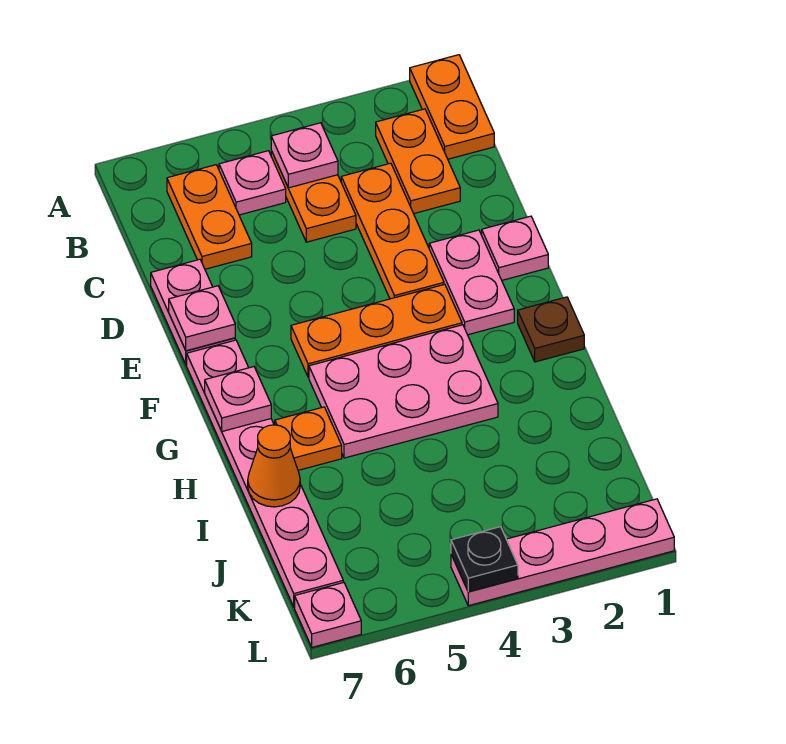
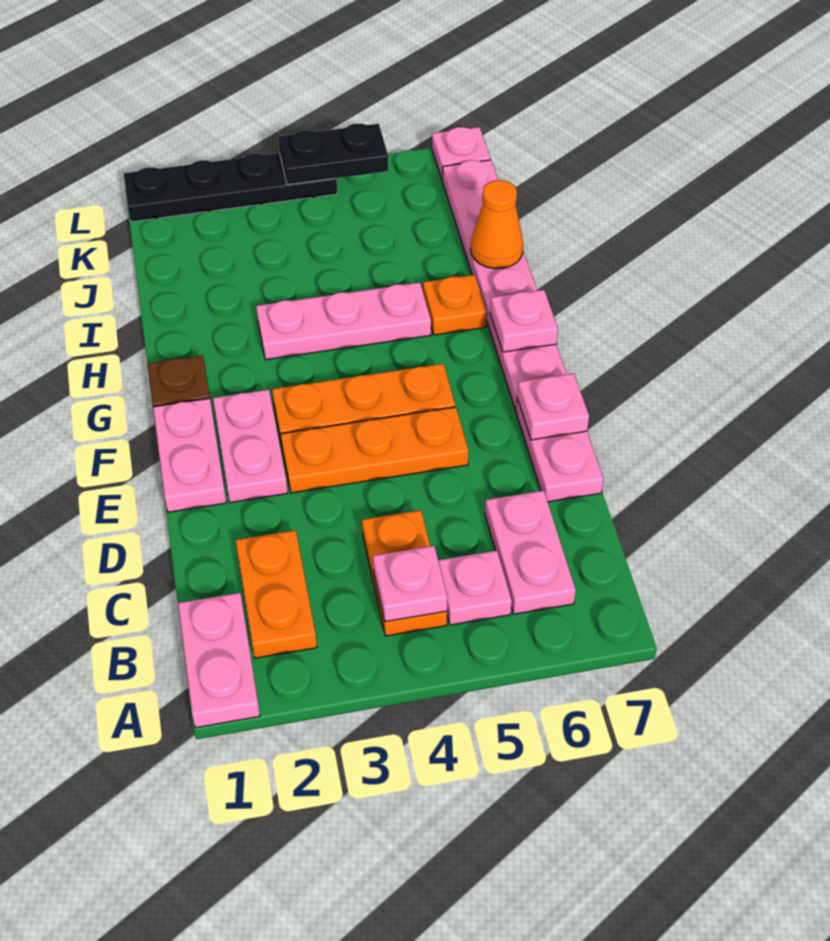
orange 1x2 plate [410,55,494,159] -> pink 1x2 plate [178,593,260,728]
orange 1x2 plate [167,165,252,269] -> pink 1x2 plate [485,491,576,614]
orange 1x3 plate [341,163,444,299] -> orange 1x3 plate turned to [281,407,468,493]
pink 1x1 plate [482,216,548,280] -> pink 1x2 plate [153,398,226,512]
pink 2x3 plate [309,325,498,458] -> pink 1x3 plate [256,283,431,360]
pink 1x4 plate [451,499,674,606] -> black 1x4 plate [124,153,337,222]
black 1x1 plate [451,527,518,592] -> black 1x2 plate [278,124,388,185]

